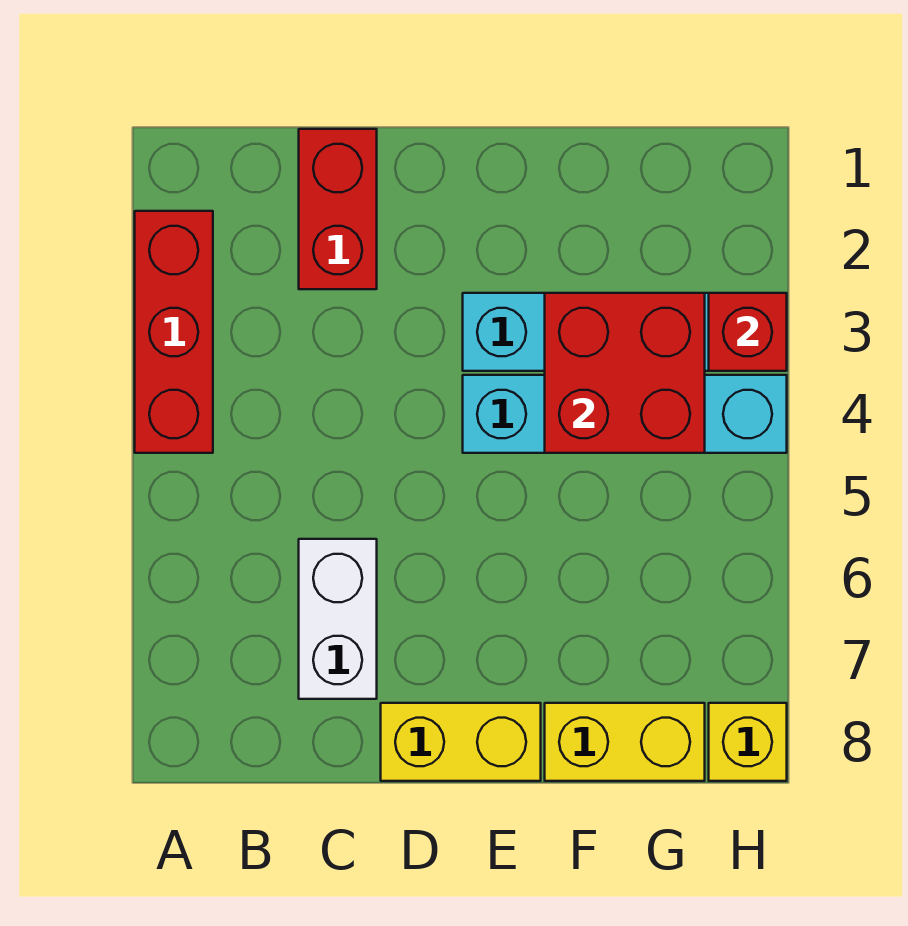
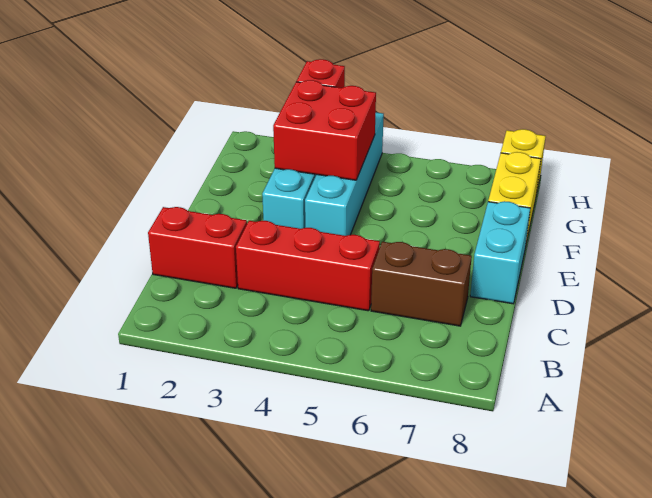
red 1x3 brick [135,211,213,453] -> red 1x3 brick moved to [236,221,380,311]
white 1x2 brick [299,539,377,699] -> brown 1x2 brick [371,242,472,326]
yellow 1x2 brick [381,703,541,781] -> cyan 1x2 brick [470,201,530,304]

